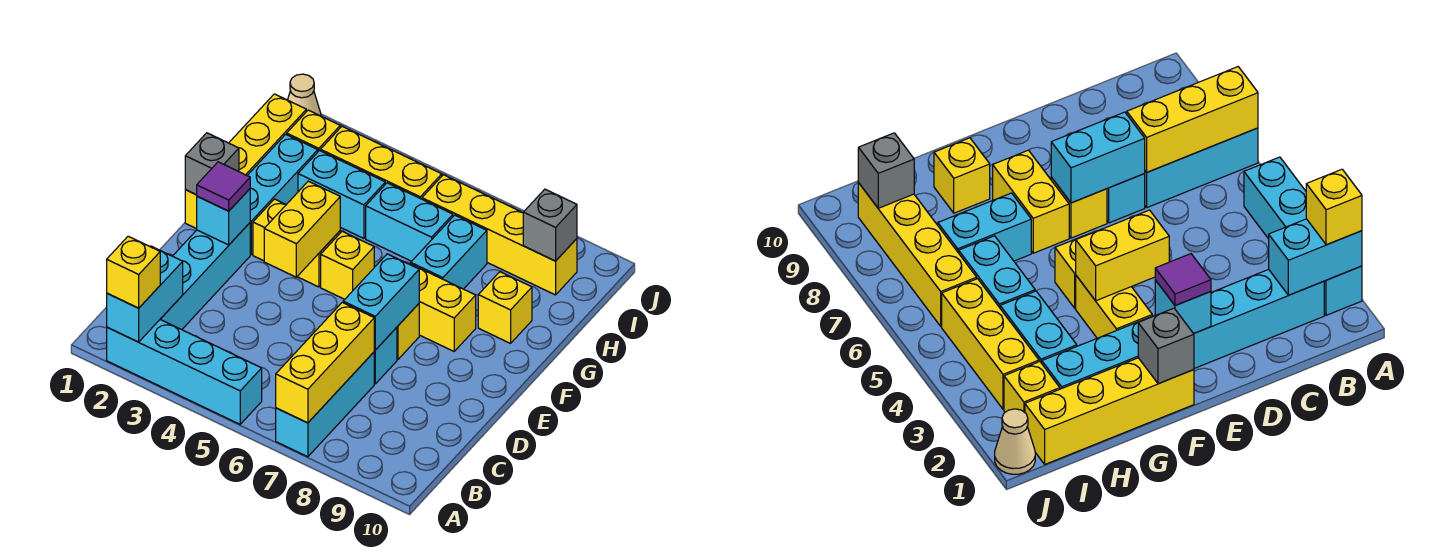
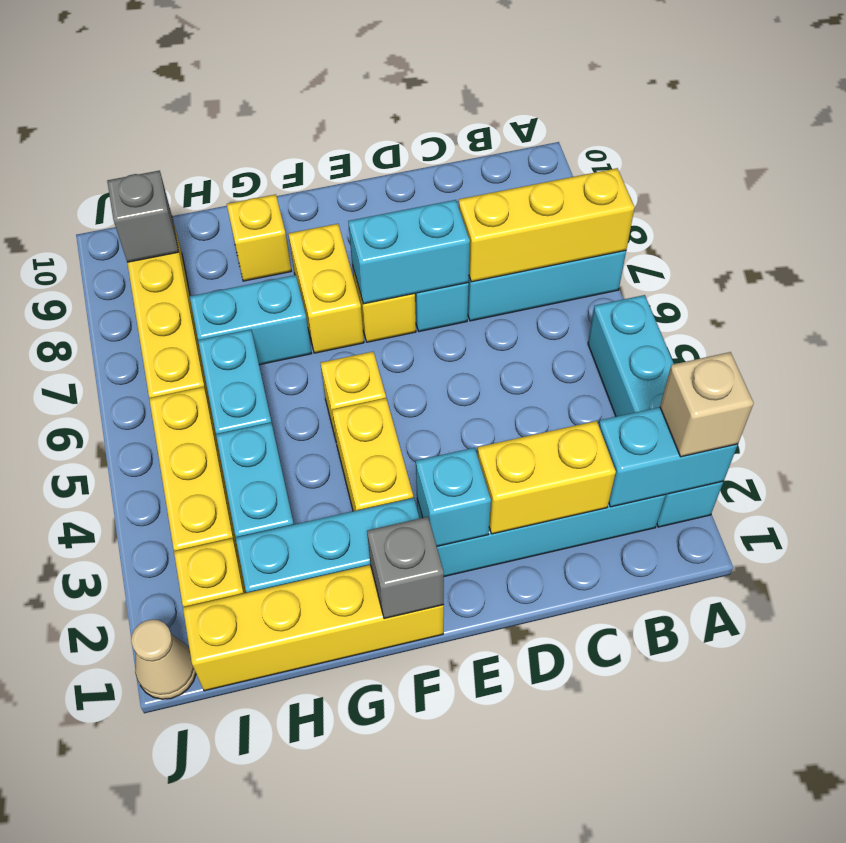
yellow 1x1 brick [107,236,160,308] -> tan 1x1 brick [660,352,754,457]
purple 1x1 tile [197,162,250,211] -> none
yellow 1x2 brick [264,181,340,277] -> yellow 1x2 brick moved to [477,421,616,534]

